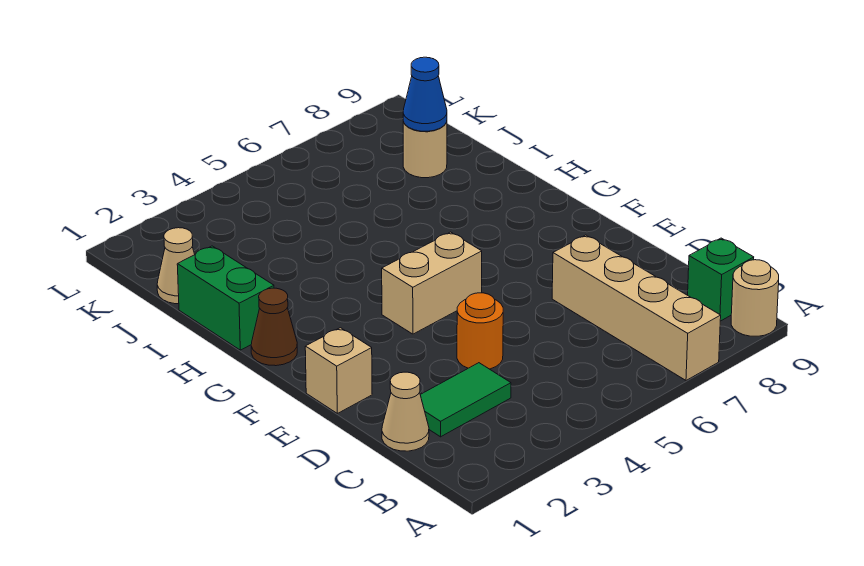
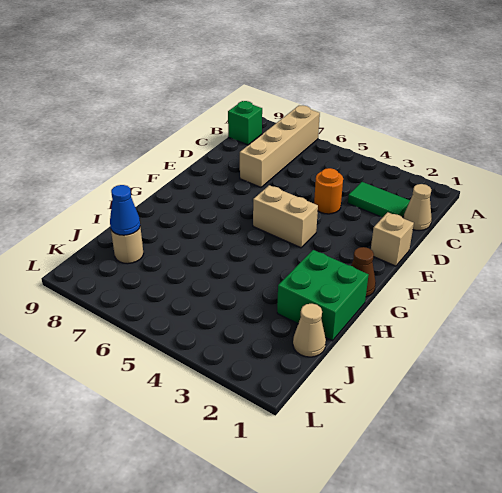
tan 1x1 round brick [731,260,779,336] -> none
green 1x2 brick [177,246,274,350] -> green 2x2 brick [277,250,368,341]

